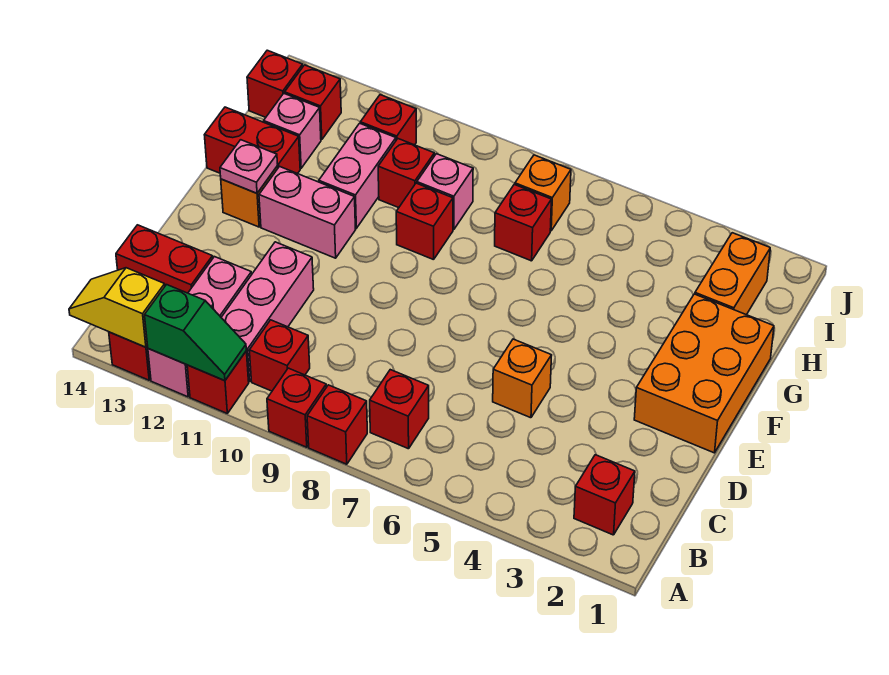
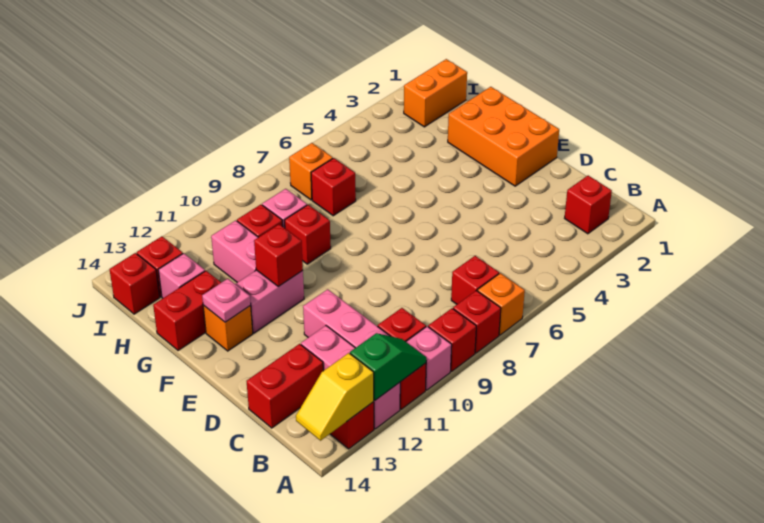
none -> pink 1x1 brick [406,326,452,390]
orange 1x1 brick [493,339,552,418] -> orange 1x1 brick moved to [477,273,525,335]
orange 1x2 brick [695,233,770,315] -> orange 1x2 brick turned to [404,59,467,127]
red 1x1 brick [360,95,416,145] -> red 1x1 brick moved to [254,224,303,287]

